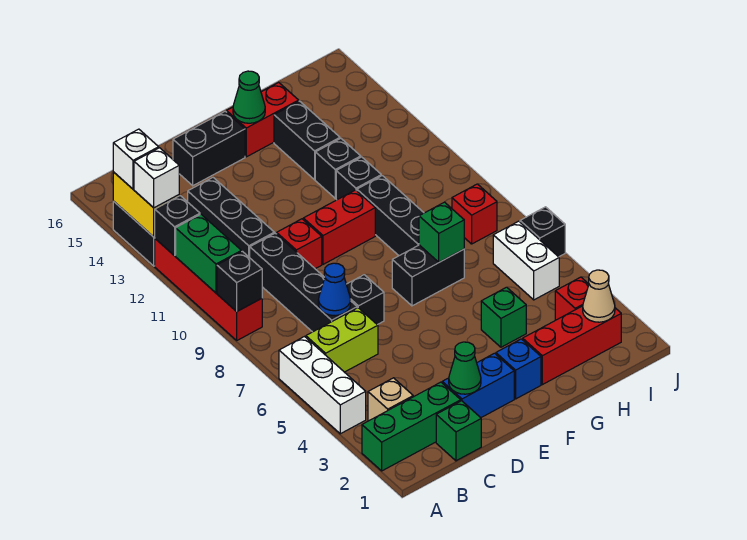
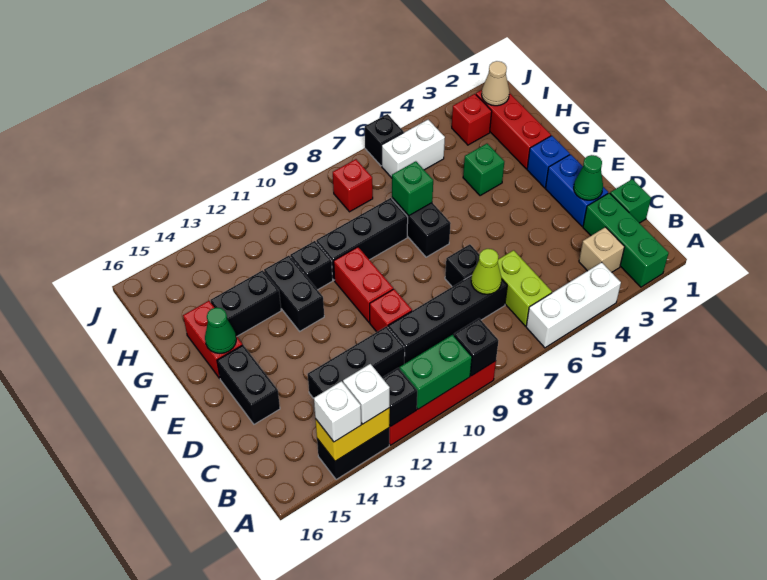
blue 1x1 cone [318,263,351,316] -> lime 1x1 cone [471,249,502,294]
black 1x1 brick [315,138,361,198] -> black 1x2 brick [264,256,324,331]

